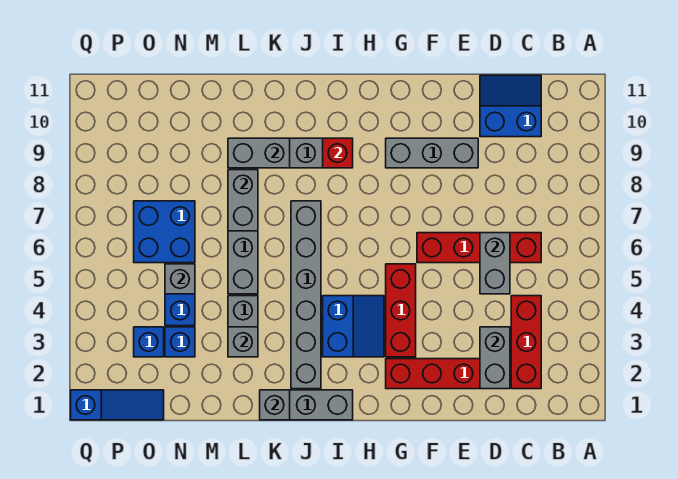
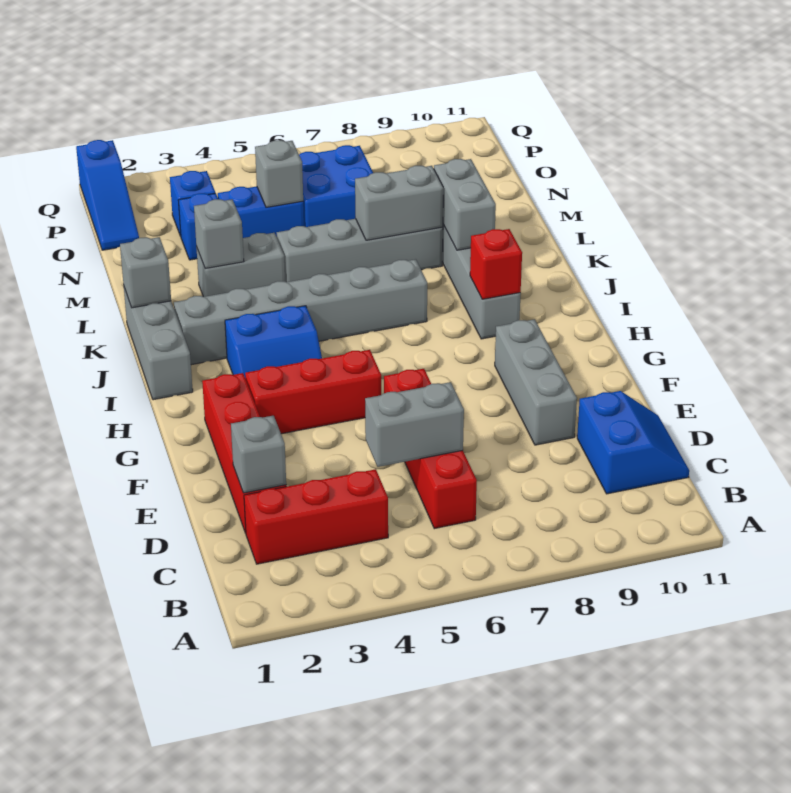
grey 1x2 brick [480,327,510,389] -> grey 1x1 brick [231,416,286,493]

